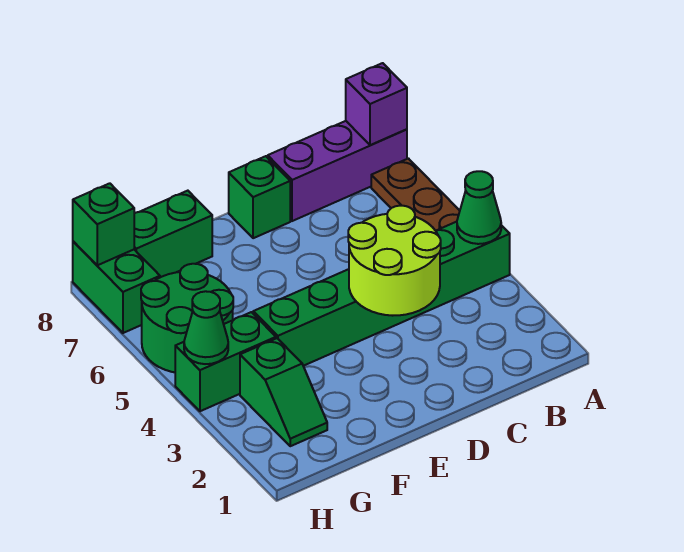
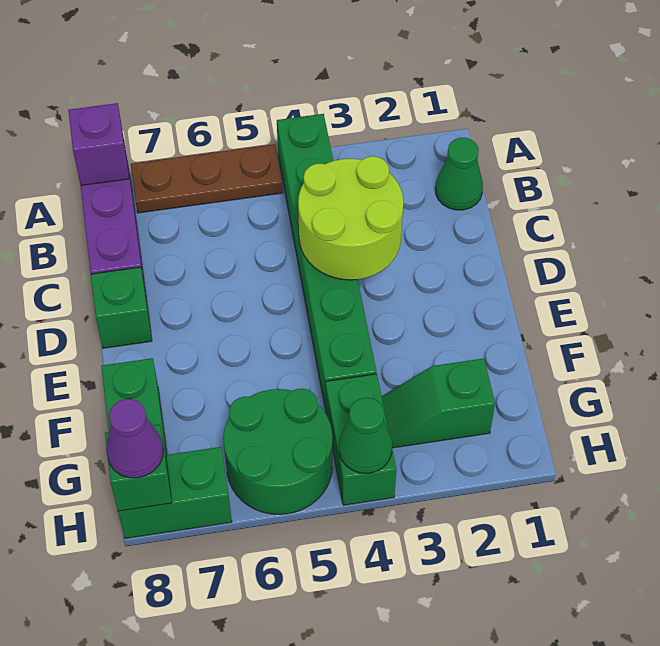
green 1x1 cone [457,171,501,244] -> green 1x1 cone moved to [435,138,483,210]
green 1x2 slope [240,338,327,446] -> green 1x2 slope turned to [382,358,495,448]
none -> purple 1x1 cone [106,399,163,478]

